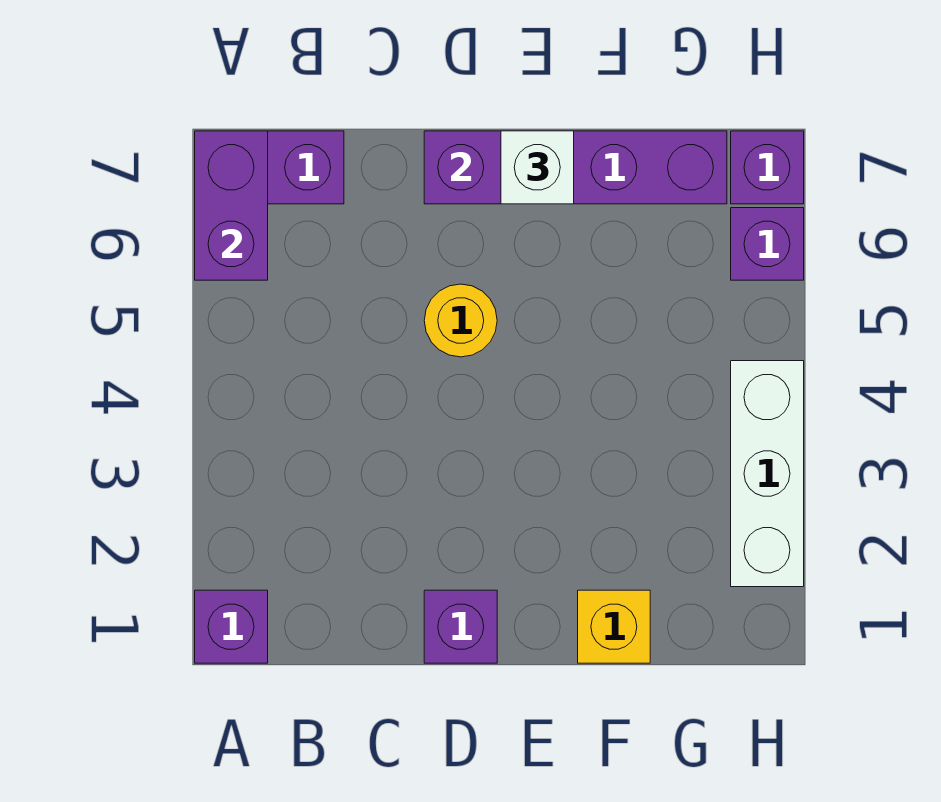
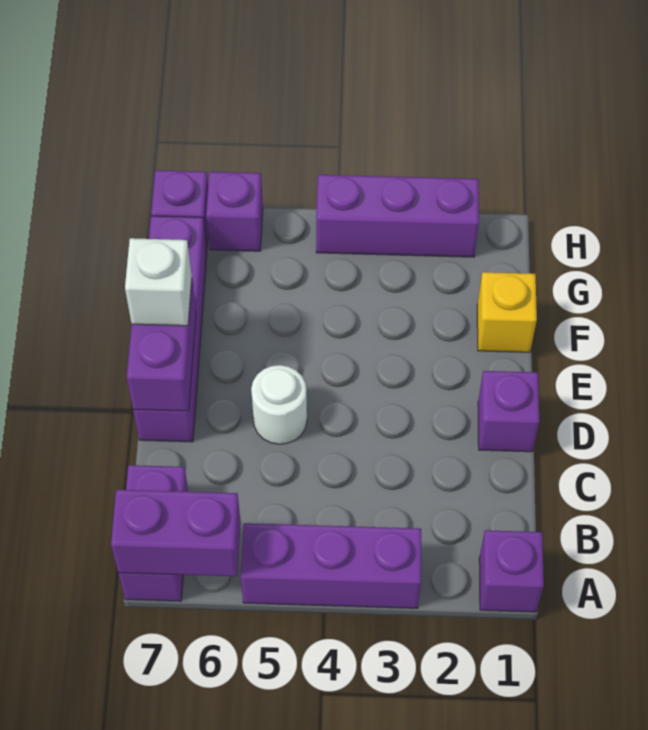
none -> purple 1x3 brick [240,523,421,608]
yellow 1x1 round brick [424,284,497,357] -> white 1x1 round brick [251,365,307,444]
white 1x3 brick [731,361,804,587] -> purple 1x3 brick [316,175,479,257]

